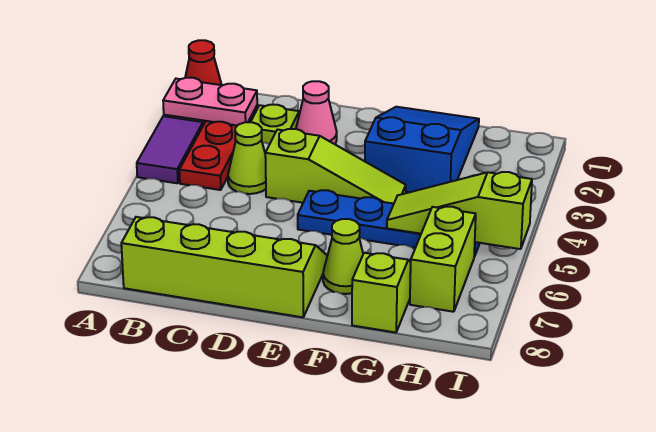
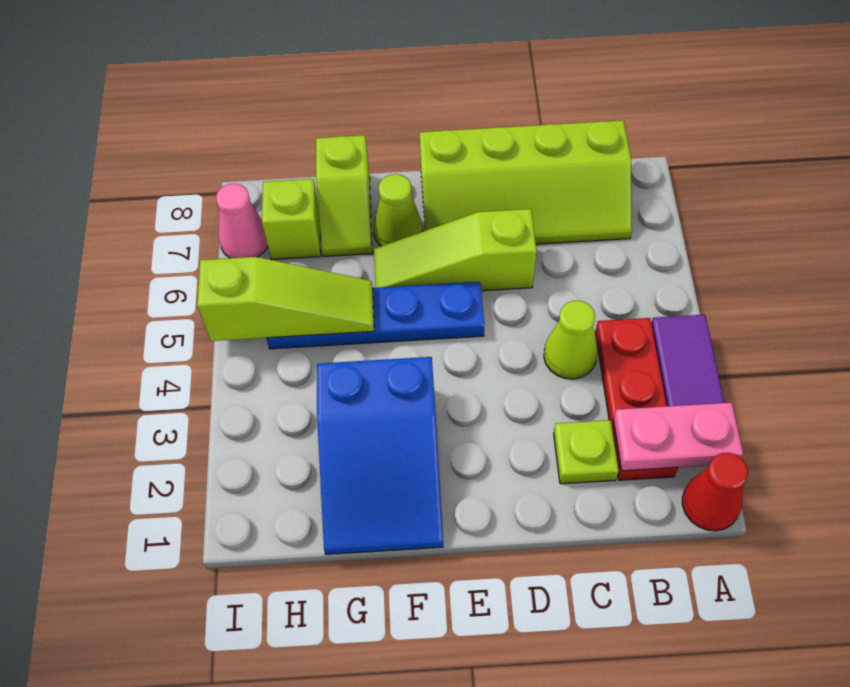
pink 1x1 cone [296,81,337,144] -> pink 1x1 cone moved to [216,184,268,258]
lime 1x3 slope [265,129,406,204] -> lime 1x3 slope moved to [374,209,537,291]
lime 1x2 brick [410,207,476,312] -> lime 1x1 brick [262,179,321,259]

